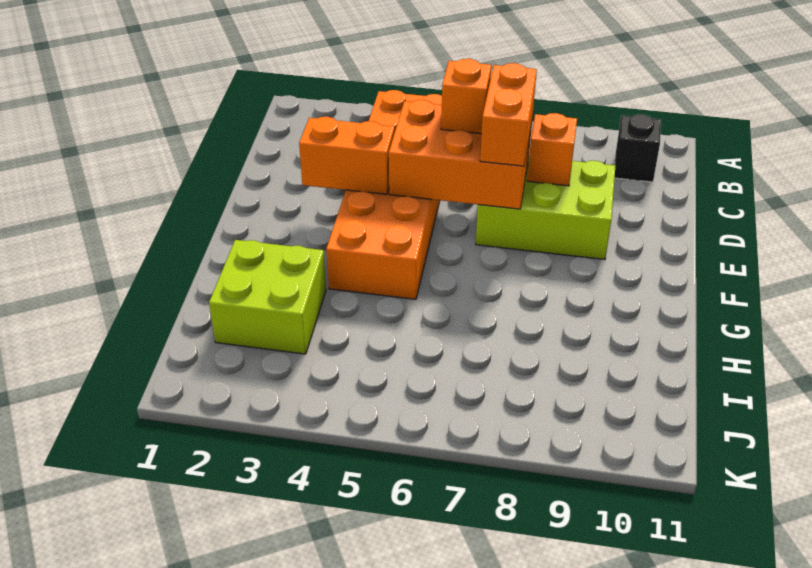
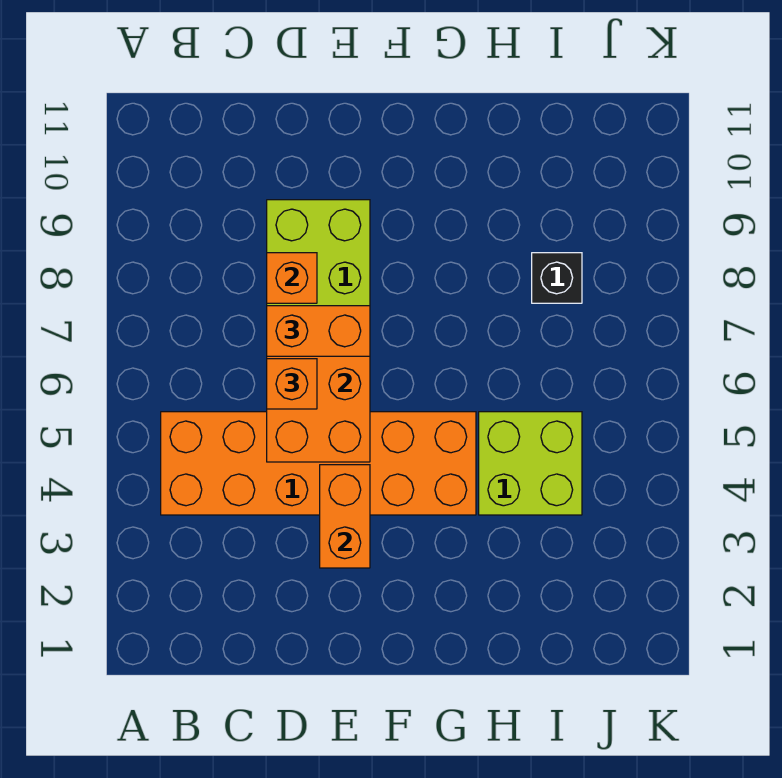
black 1x1 brick [615,114,661,182] -> black 1x1 brick moved to [532,253,582,303]
lime 2x2 brick [209,240,326,354] -> lime 2x2 brick moved to [479,412,582,515]

